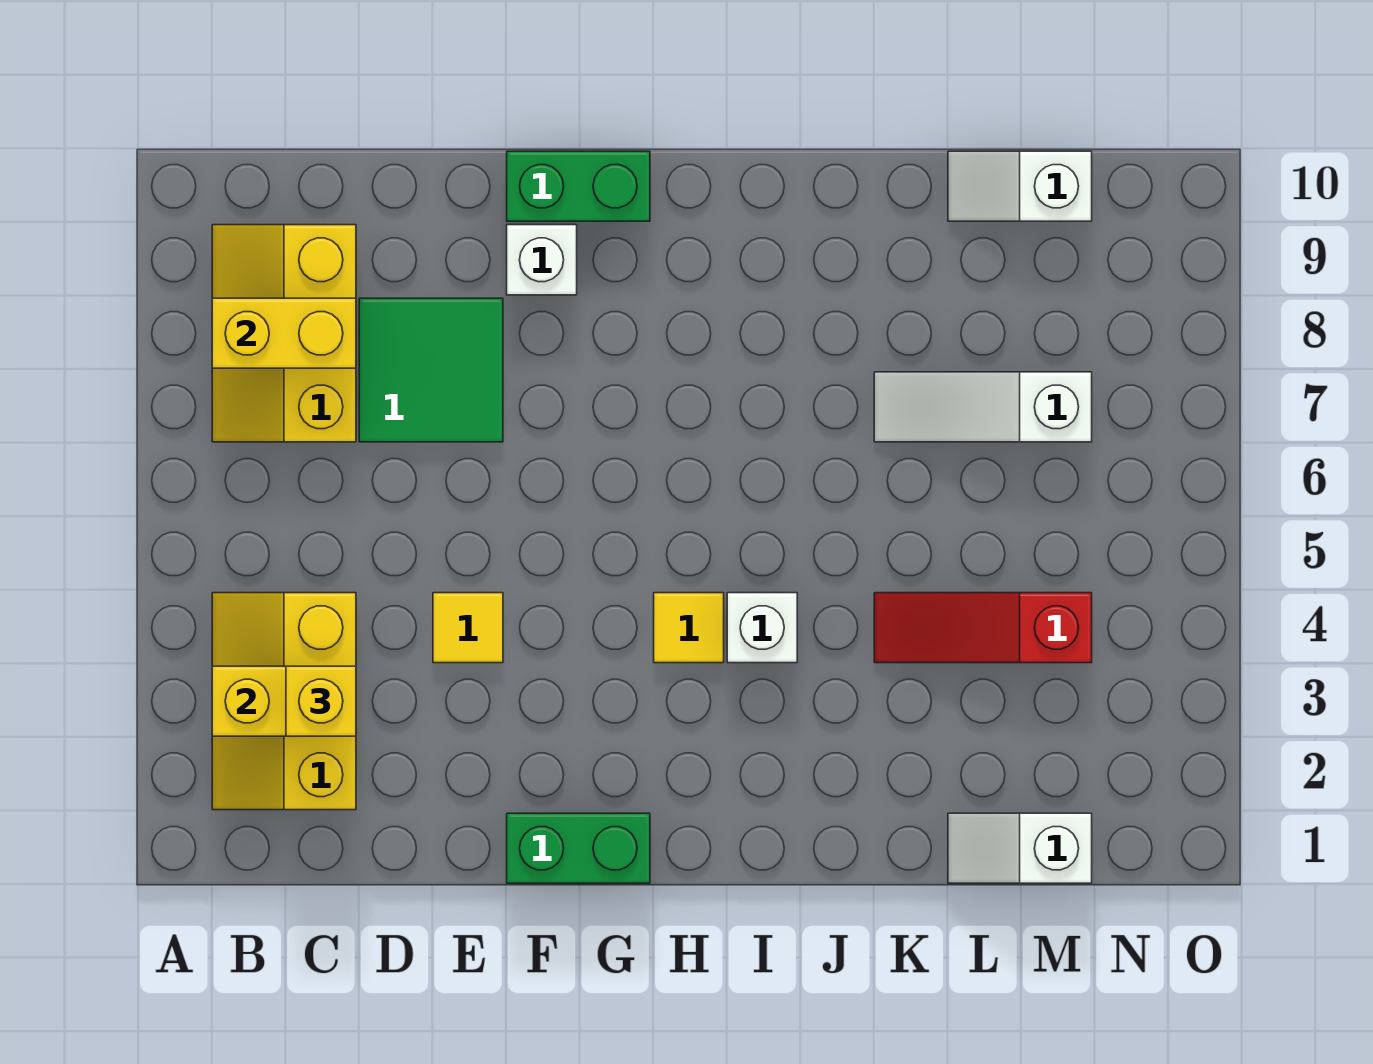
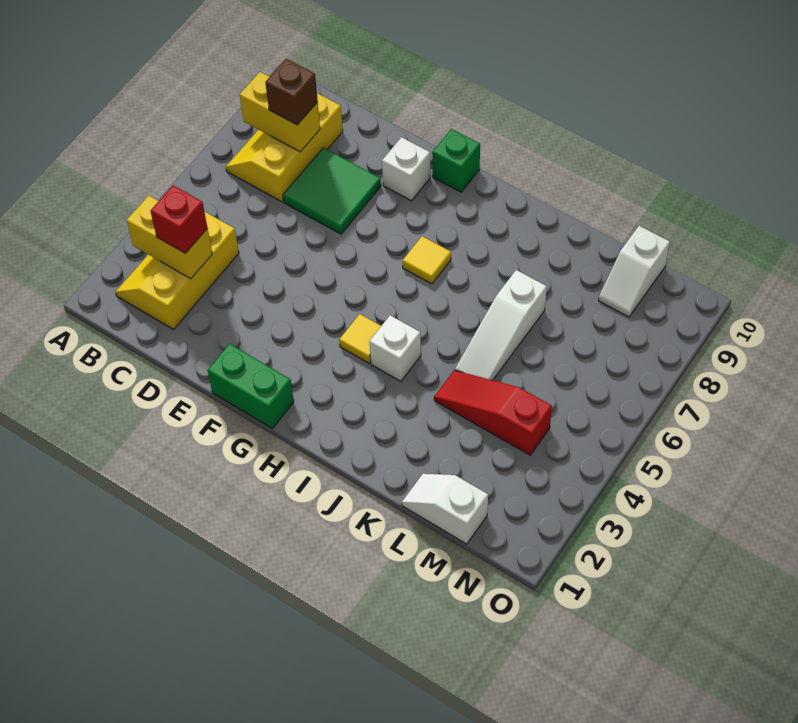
yellow 1x1 brick [286,666,356,736] -> red 1x1 brick [151,185,207,253]
none -> brown 1x1 brick [265,59,318,125]
yellow 1x1 tile [433,593,503,663] -> yellow 1x1 tile moved to [403,236,451,284]
green 1x2 brick [507,151,650,221] -> green 1x1 brick [432,129,480,192]
white 1x3 slope [874,372,1092,442] -> white 1x3 slope turned to [455,270,547,380]
white 1x2 slope [948,151,1092,221] -> white 1x2 slope turned to [598,226,670,317]

